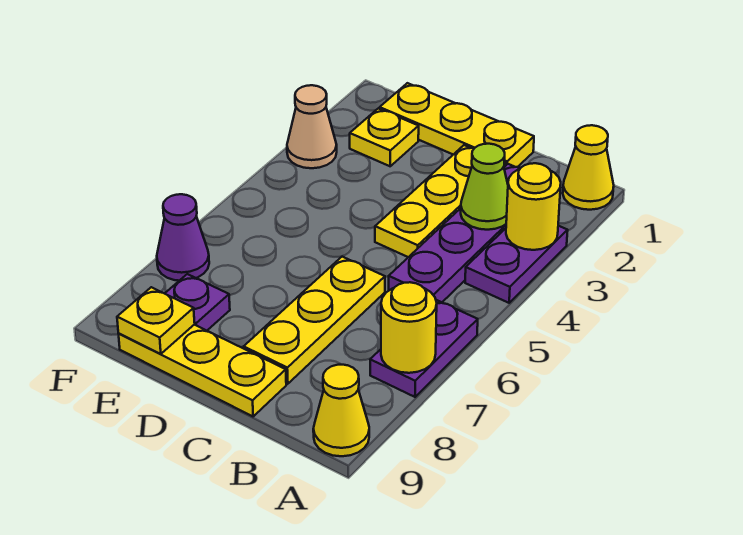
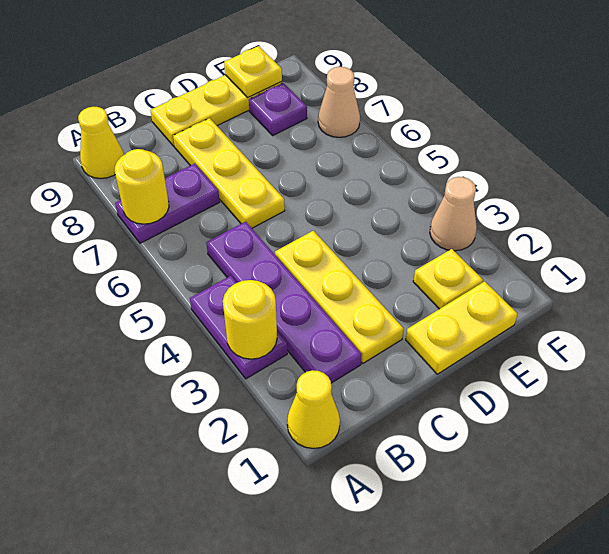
purple 1x2 plate [370,300,478,397] -> purple 1x2 plate turned to [115,164,220,243]
lime 1x1 cone [461,144,508,230] -> none
yellow 1x3 plate [380,83,534,167] -> yellow 1x2 plate [406,281,518,374]
purple 1x1 cone [157,194,209,281] -> tan 1x1 cone [318,67,360,137]

